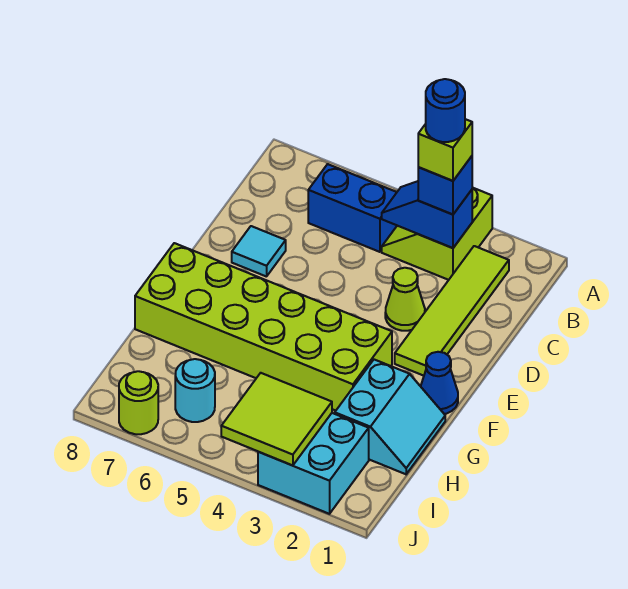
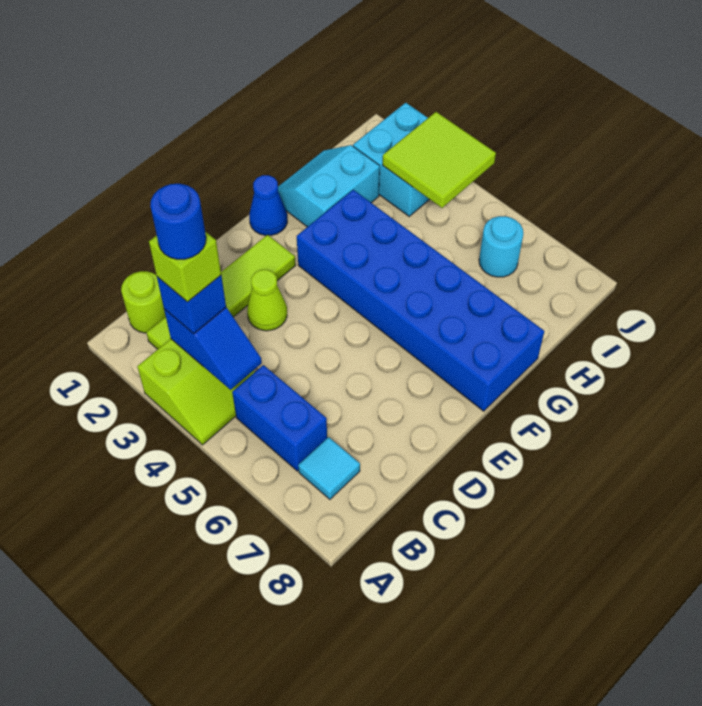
cyan 1x1 tile [232,226,286,277] -> cyan 1x1 tile moved to [298,437,360,499]
lime 2x6 brick [135,243,392,411] -> blue 2x6 brick [297,190,544,411]
lime 1x1 round brick [119,371,158,434] -> lime 1x1 round brick moved to [121,271,166,333]

